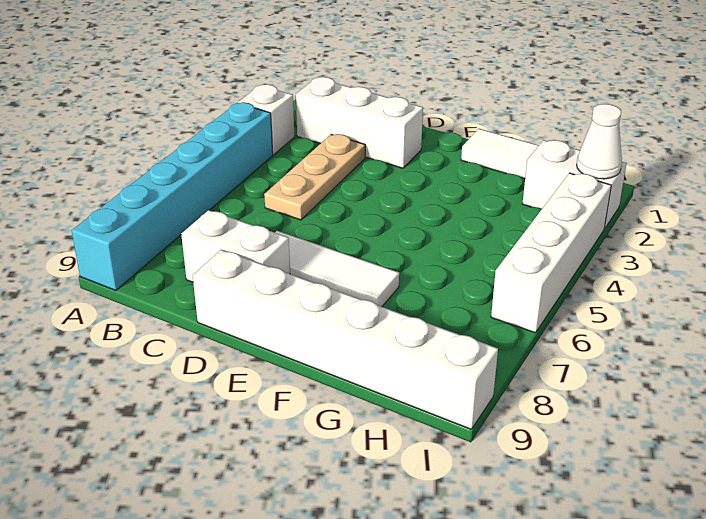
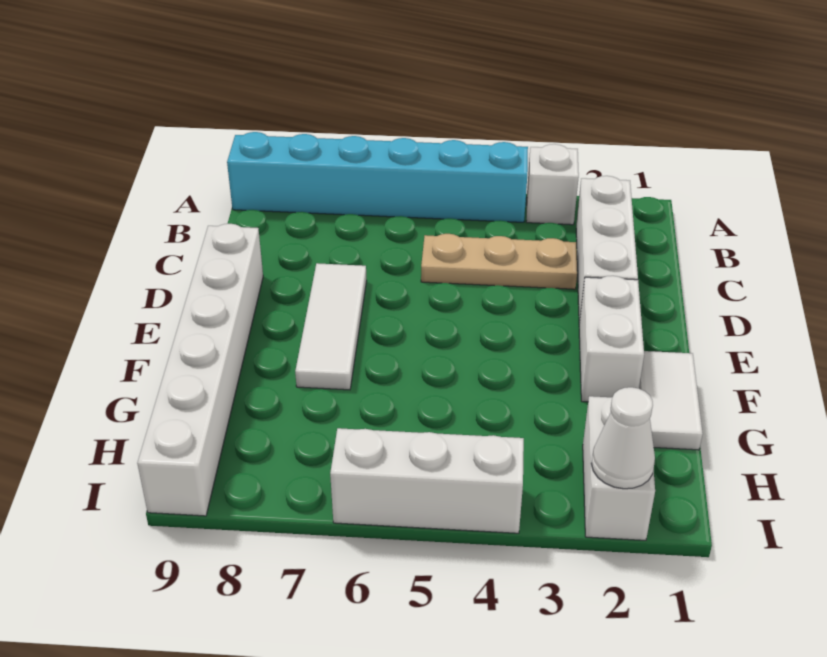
white 1x2 brick [181,210,290,282] -> white 1x2 brick moved to [579,276,644,402]
white 1x4 brick [491,173,611,333] -> white 1x3 brick [330,428,524,533]

